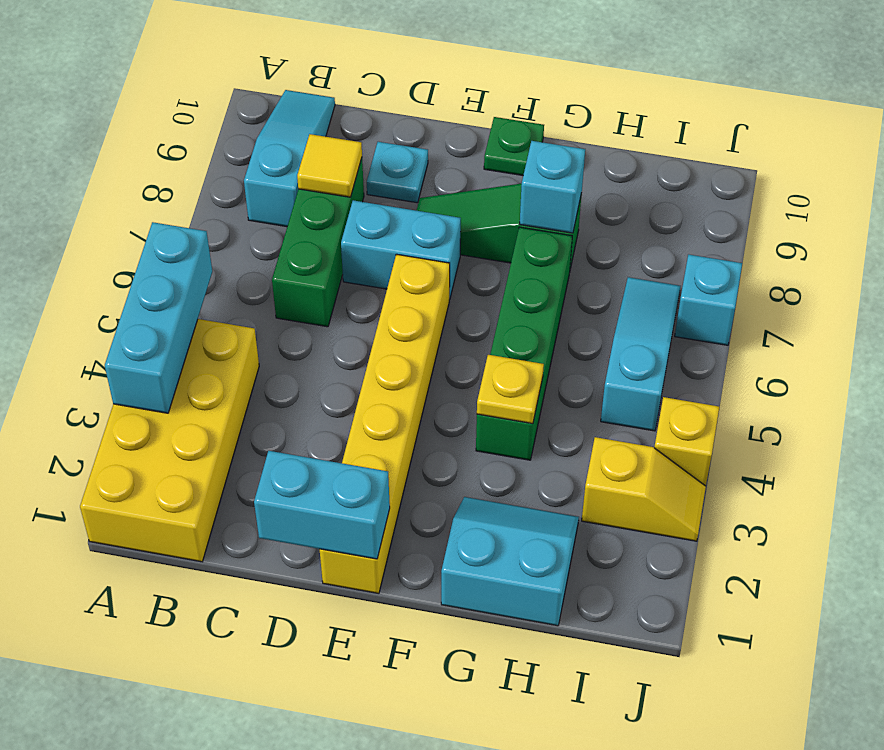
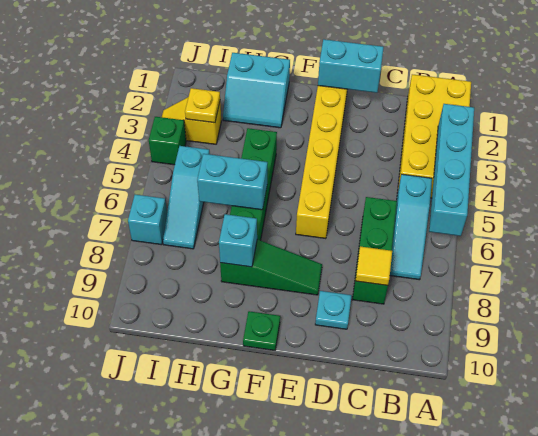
cyan 1x3 brick [105,222,212,413] -> cyan 1x4 brick [429,104,474,236]
cyan 1x3 slope [244,90,335,227] -> cyan 1x3 slope moved to [390,174,432,280]
cyan 1x2 brick [341,200,461,299] -> cyan 1x2 brick moved to [197,154,268,210]
yellow 1x1 plate [477,355,544,424] -> yellow 1x1 plate moved to [185,88,220,123]
yellow 1x1 brick [654,397,719,486] -> green 1x1 brick [149,117,186,165]

